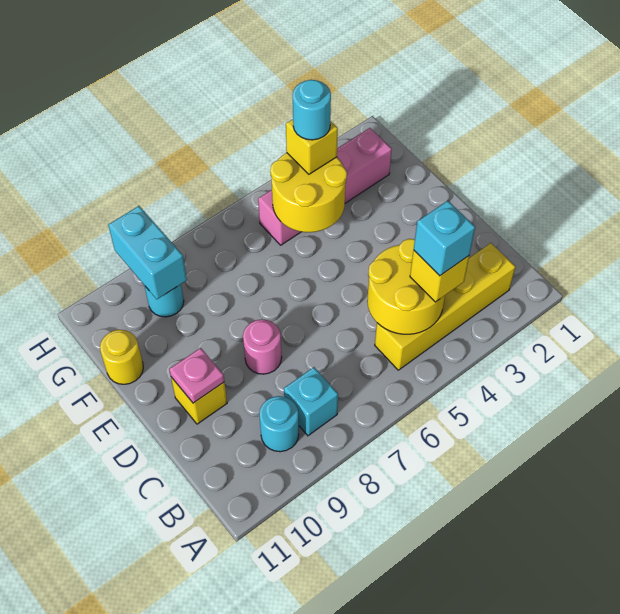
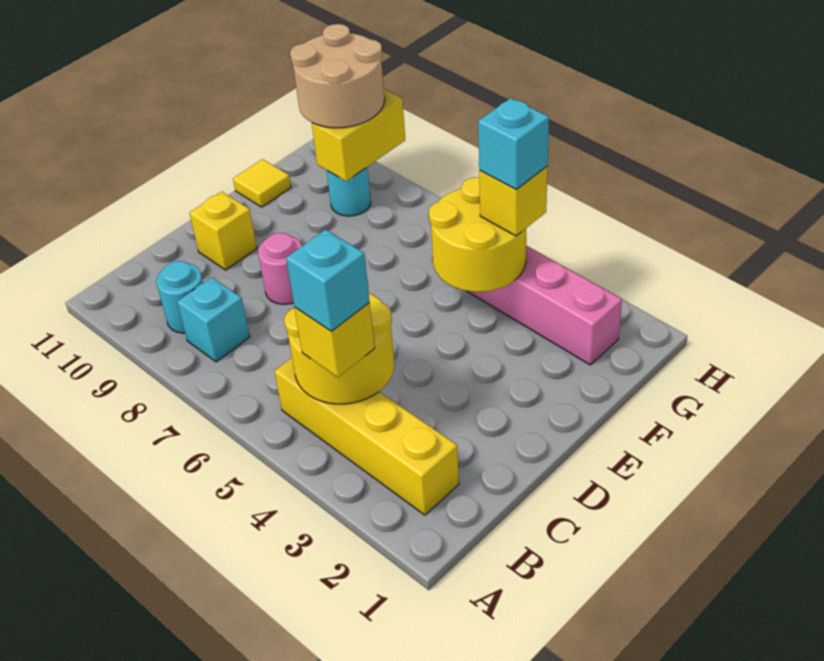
pink 1x1 plate [169,348,224,403] -> none
yellow 1x1 round brick [100,330,143,384] -> yellow 1x1 tile [233,159,291,207]
cyan 1x1 round brick [293,80,331,140] -> cyan 1x1 brick [478,98,549,190]
cyan 1x2 brick [108,206,187,299] -> yellow 1x2 brick [312,89,405,181]
none -> tan 2x2 round brick [290,24,385,128]

